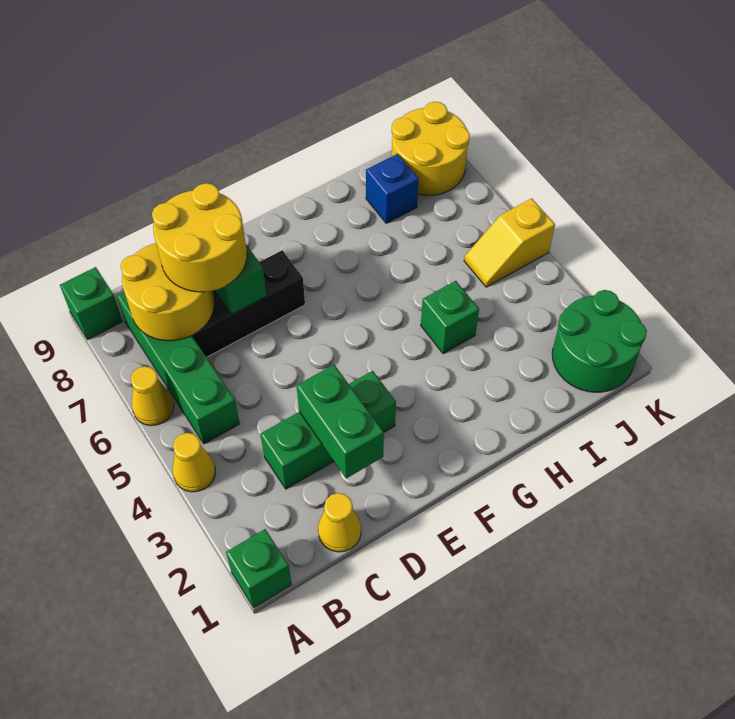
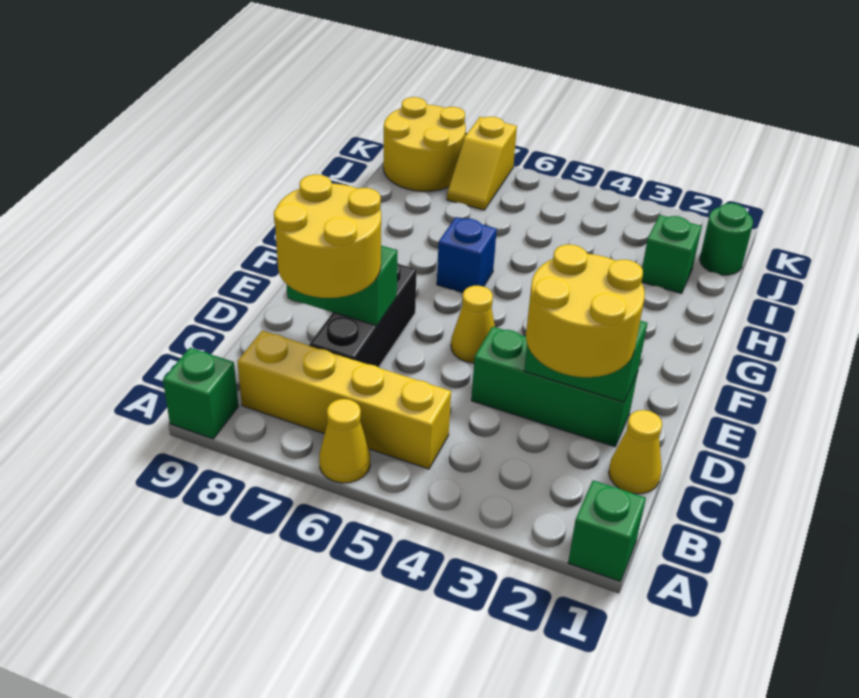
yellow 1x1 cone [173,433,216,492] -> yellow 1x1 cone moved to [451,286,495,363]
green 1x4 brick [117,292,240,444] -> yellow 1x4 brick [237,331,451,469]
yellow 2x2 round brick [121,243,214,341] -> yellow 2x2 round brick moved to [526,244,645,377]
green 1x3 brick [261,371,396,489] -> green 1x3 brick turned to [471,327,638,447]
green 1x1 brick [421,281,479,354] -> green 1x1 brick moved to [642,215,702,294]
blue 1x1 brick [366,154,419,223] -> blue 1x1 brick moved to [437,217,497,293]
green 2x2 round brick [552,290,647,392] -> green 1x1 round brick [700,203,753,275]
yellow 1x2 slope [464,198,555,287] -> yellow 1x2 slope moved to [447,117,517,210]

